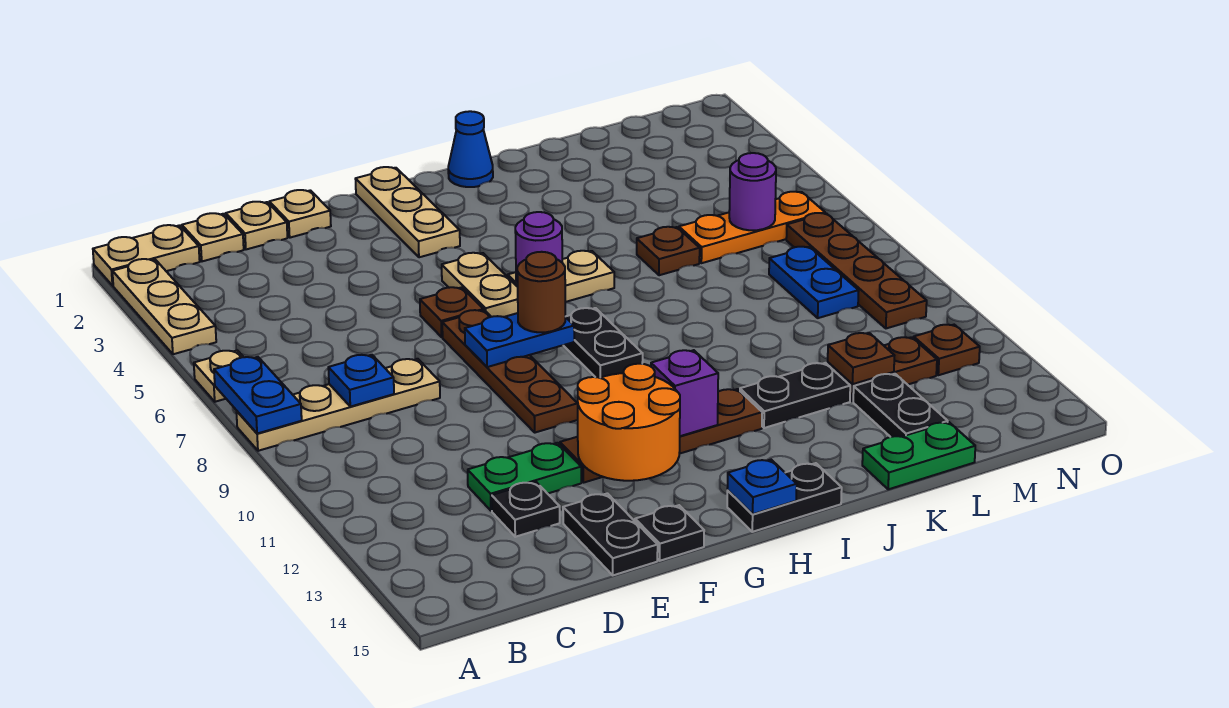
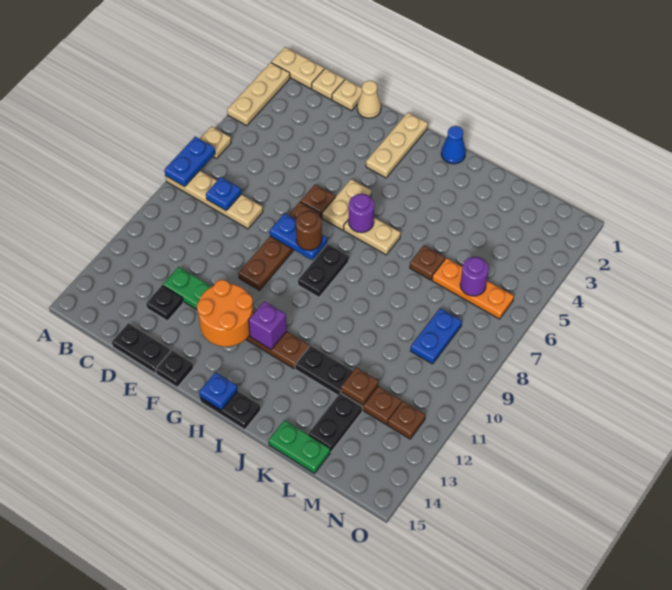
tan 1x1 plate [269,190,331,238] -> tan 1x1 cone [357,81,381,118]
black 1x2 plate [563,493,658,575] -> black 1x2 plate turned to [112,323,171,373]
brown 1x4 plate [786,213,927,328] -> none

